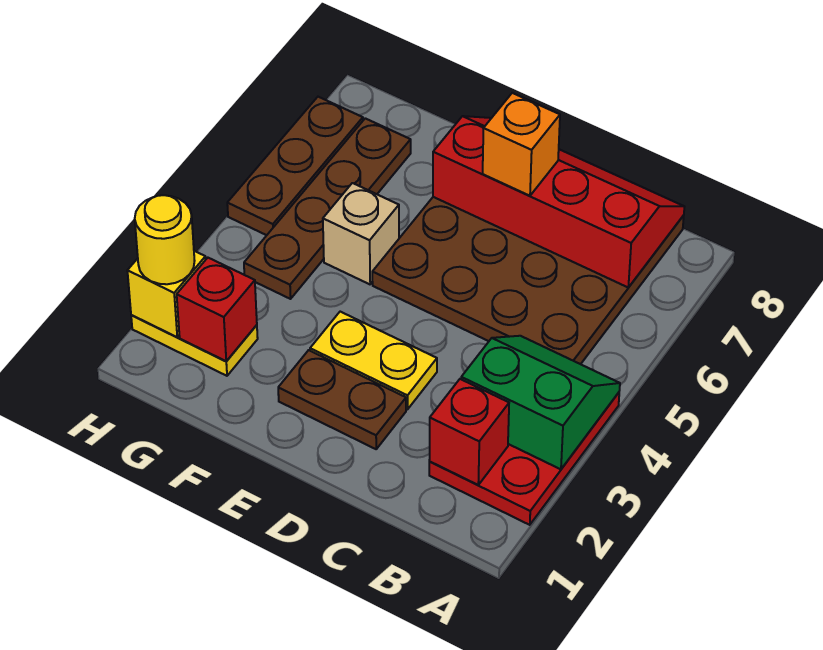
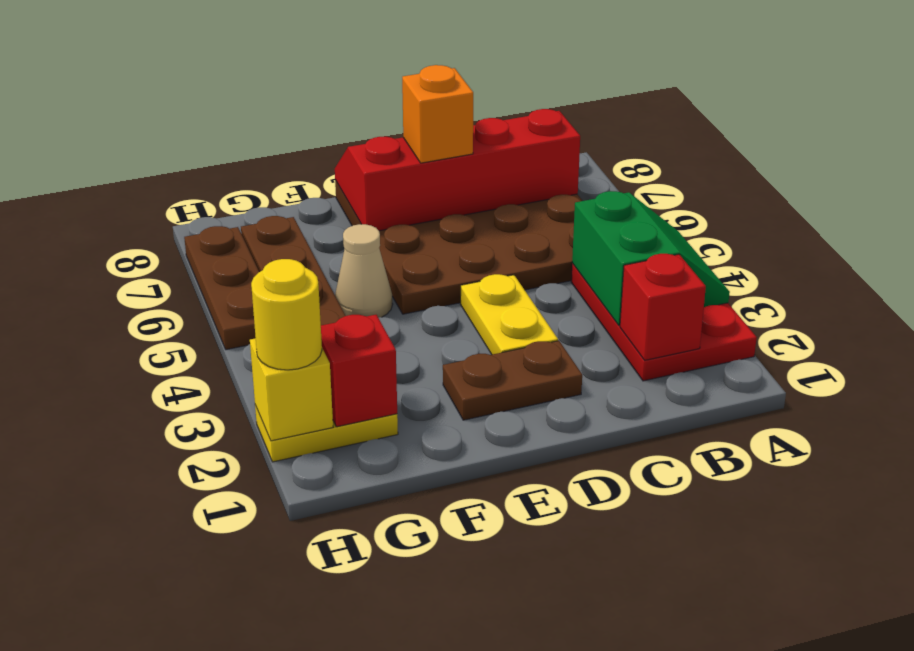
green 2x2 slope [461,336,620,469] -> green 2x2 slope turned to [572,191,730,325]
yellow 1x2 plate [310,312,437,409] -> yellow 1x2 plate turned to [460,274,558,355]
tan 1x1 brick [323,183,399,284] -> tan 1x1 cone [335,224,393,318]

